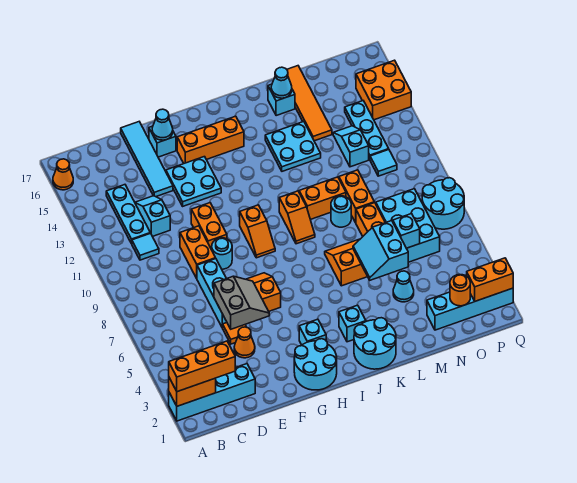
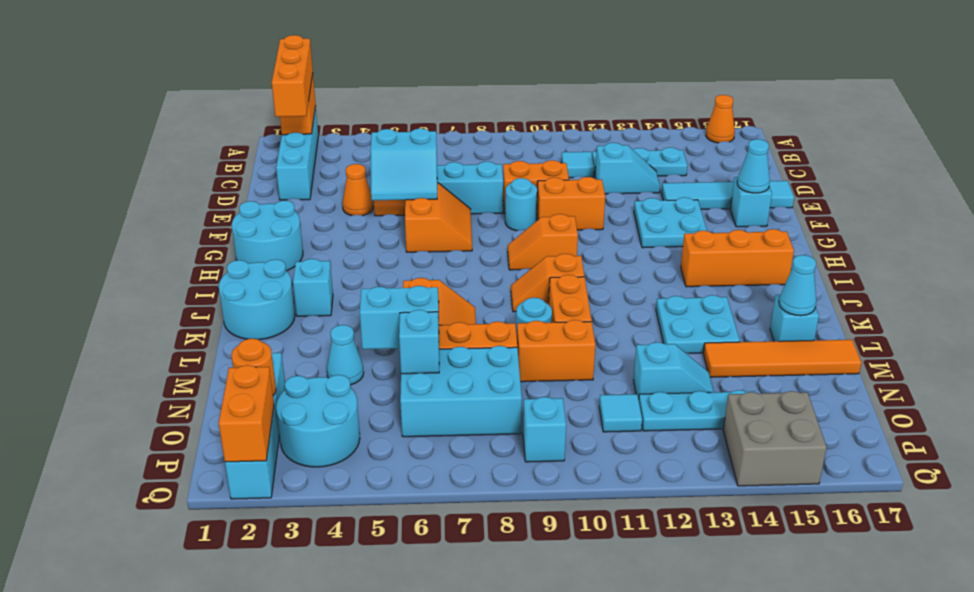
grey 2x2 slope [214,276,269,329] -> cyan 2x2 slope [371,128,437,200]
orange 1x3 brick [177,116,244,163] -> orange 1x3 brick turned to [681,229,794,287]
cyan 1x1 brick [299,319,326,345] -> cyan 1x1 brick moved to [523,397,566,462]
cyan 2x2 round brick [422,178,464,229] -> cyan 2x2 round brick moved to [276,375,360,467]
orange 2x2 brick [356,60,411,120] -> grey 2x2 brick [723,391,827,486]

